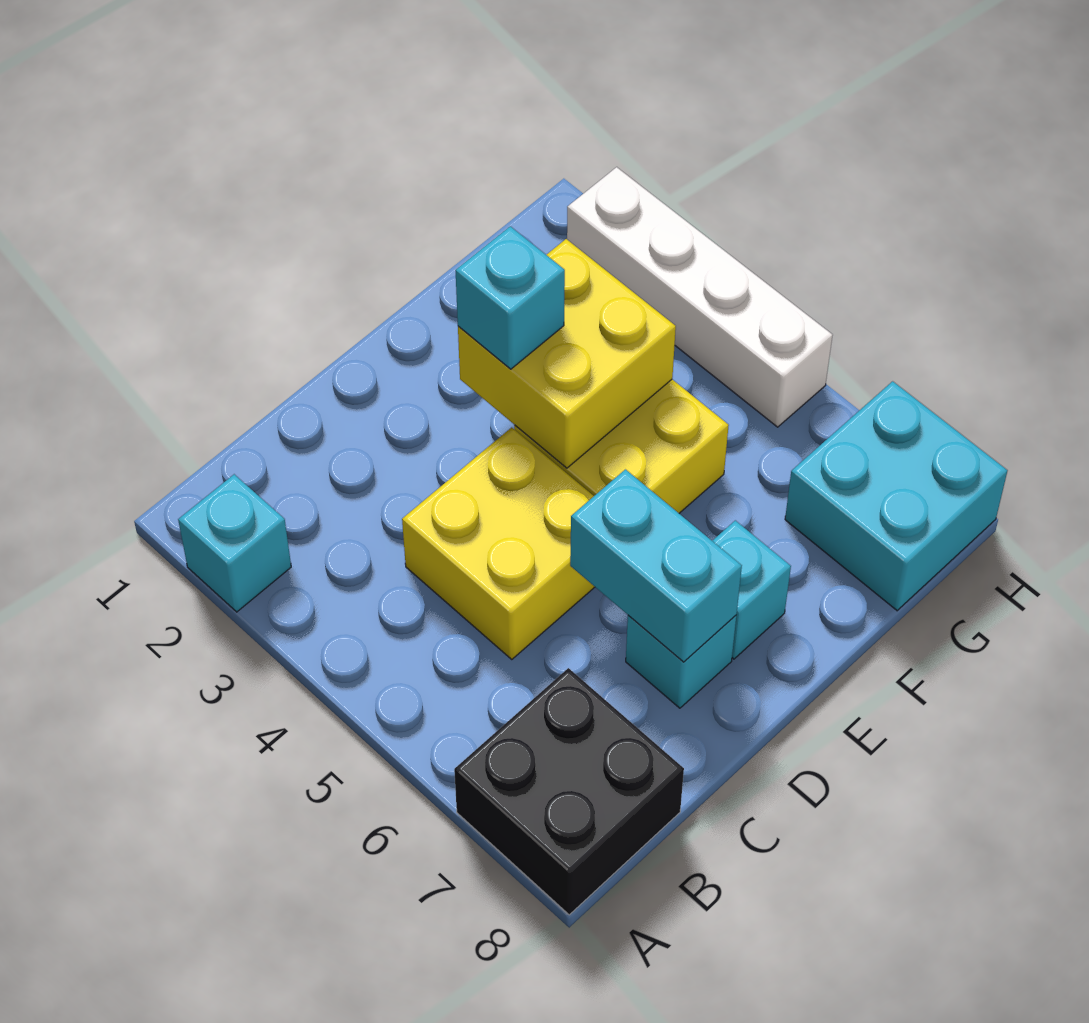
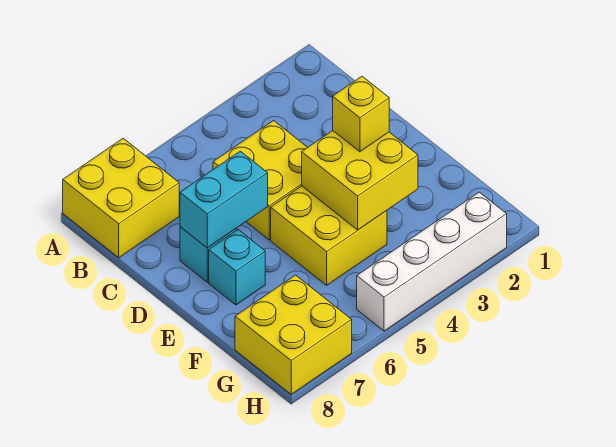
cyan 1x1 brick [178,474,291,612] -> none
black 2x2 brick [454,668,684,915] -> yellow 2x2 brick [63,138,179,258]
cyan 1x1 brick [455,226,565,369] -> yellow 1x1 brick [333,76,389,152]
cyan 2x2 brick [785,381,1007,611] -> yellow 2x2 brick [235,275,352,394]

